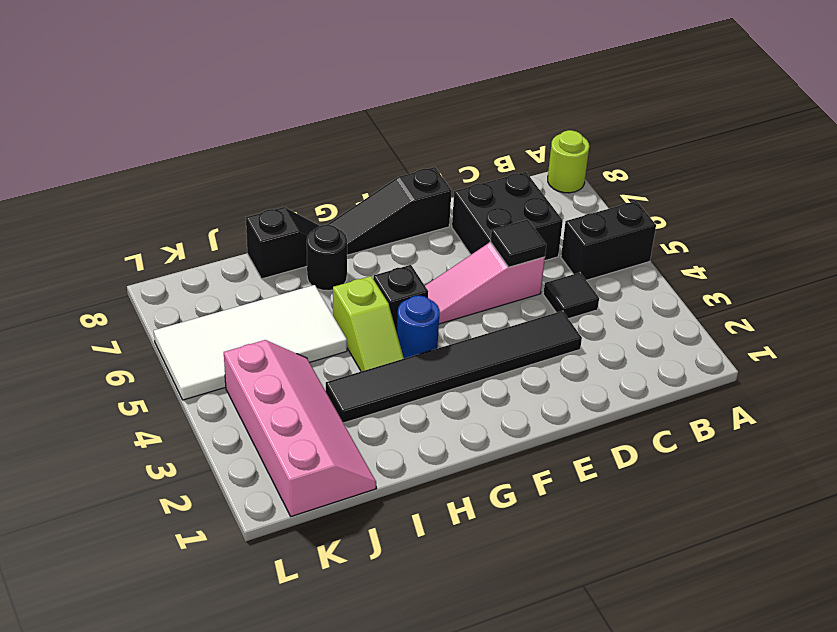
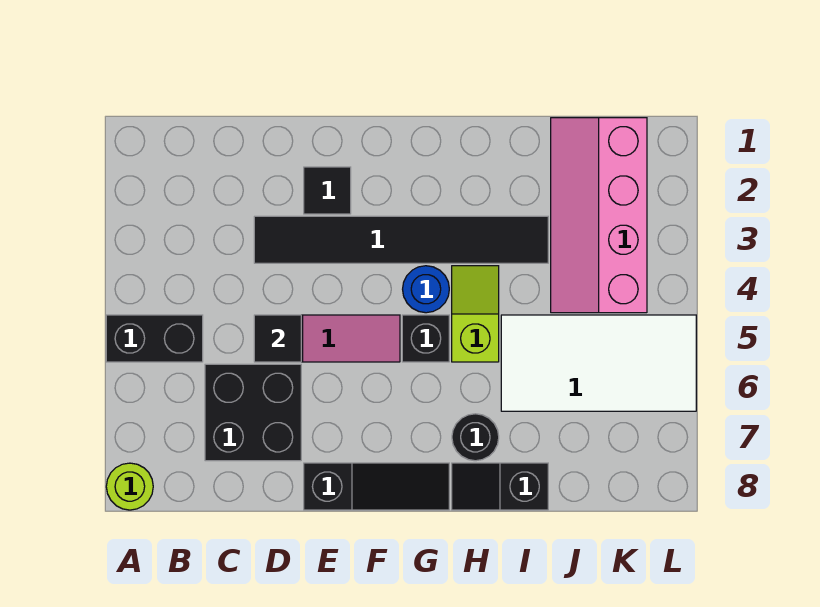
black 1x1 tile [543,273,599,319] -> black 1x1 tile moved to [304,167,351,214]

